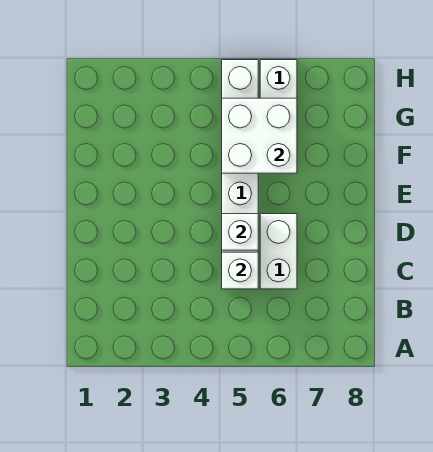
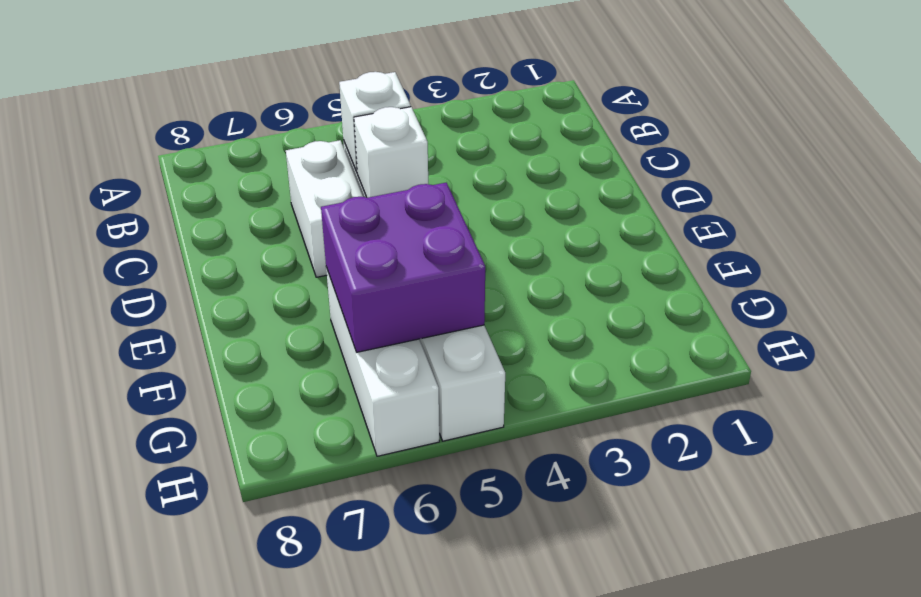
white 2x2 brick [222,98,297,173] -> purple 2x2 brick [321,183,485,353]

